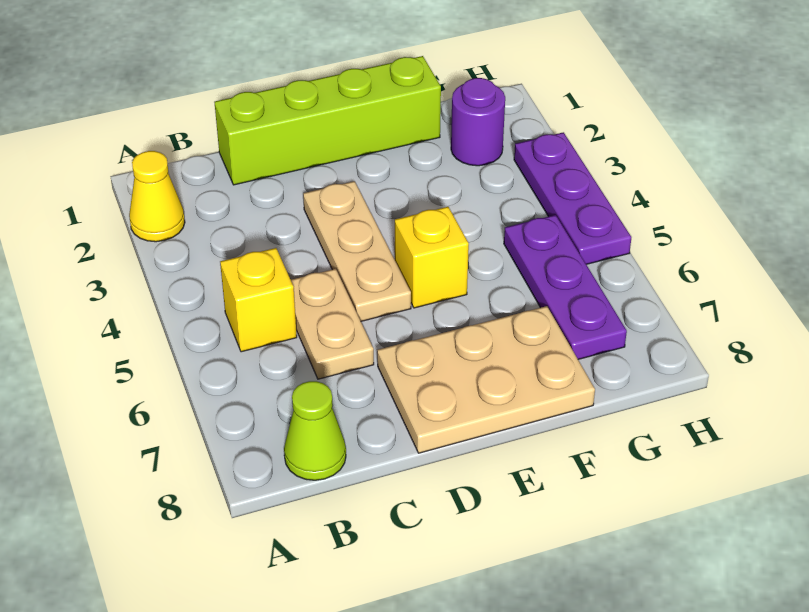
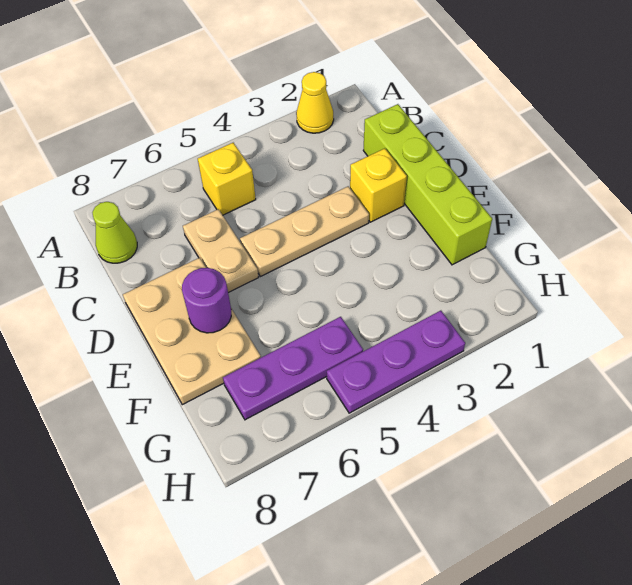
tan 1x2 plate [291,269,374,379] -> tan 1x2 plate turned to [183,209,259,293]
yellow 1x1 brick [395,207,469,308] -> yellow 1x1 brick moved to [350,148,407,222]
purple 1x1 round brick [451,78,505,166] -> purple 1x1 round brick moved to [182,268,231,333]

